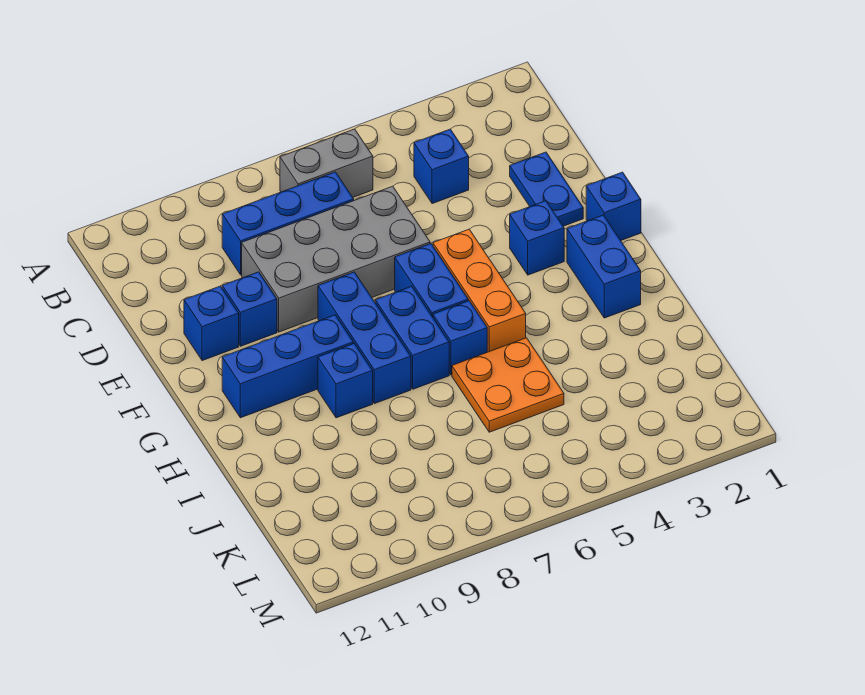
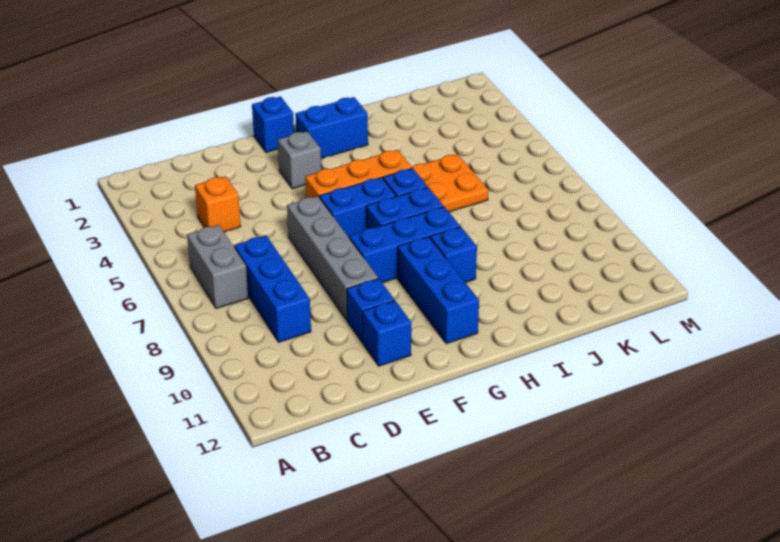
blue 1x1 brick [414,129,469,204] -> orange 1x1 brick [195,176,241,232]
blue 1x2 plate [510,152,583,226] -> none
grey 2x4 brick [242,186,430,332] -> grey 1x4 brick [287,196,378,320]
blue 1x1 brick [510,201,564,275] -> grey 1x1 brick [278,131,321,189]

